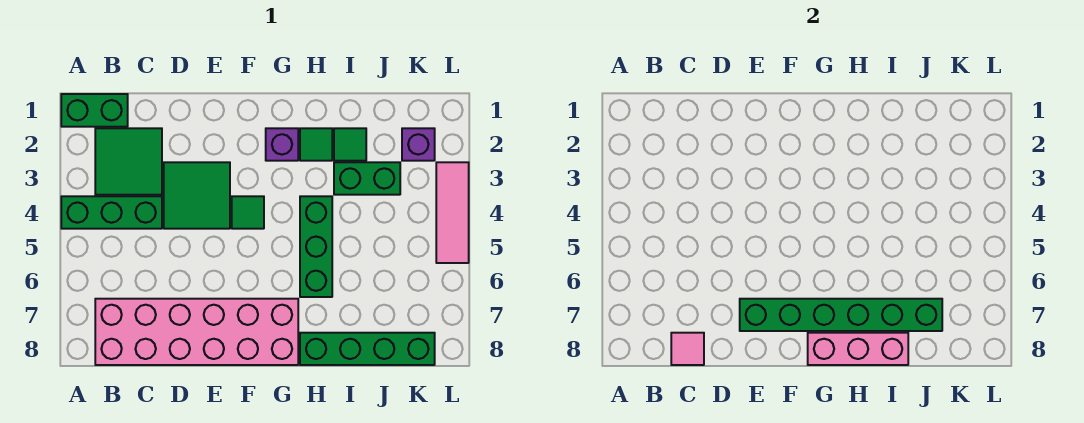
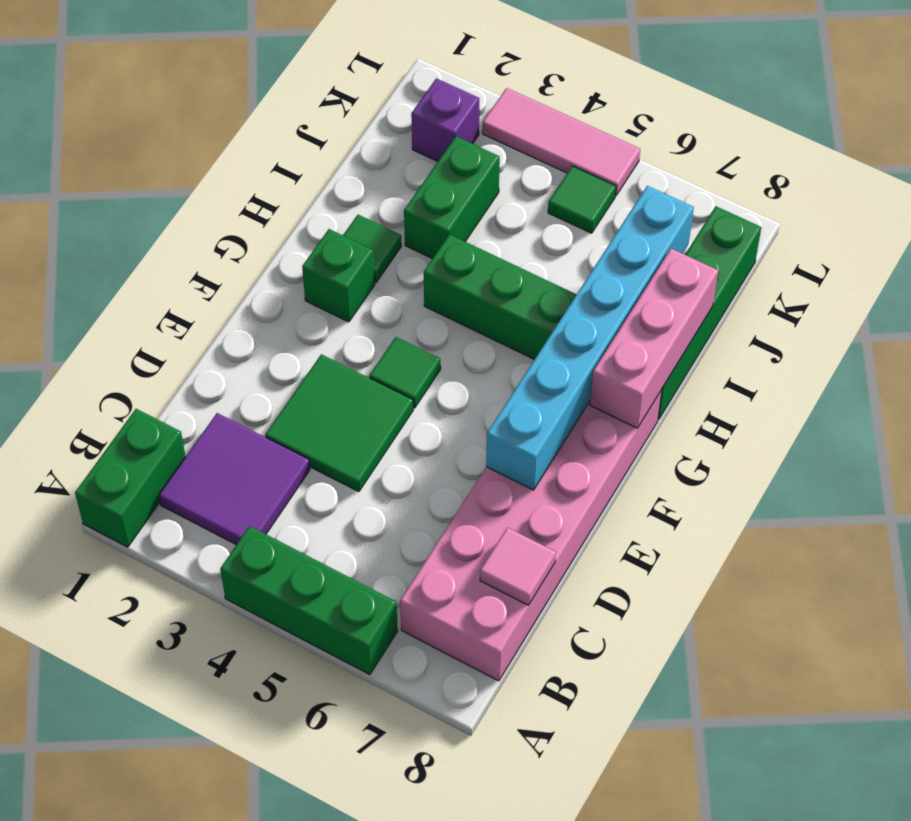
green 1x3 brick [61,196,162,229] -> green 1x3 brick turned to [220,526,398,675]
green 2x2 tile [95,128,162,195] -> purple 2x2 tile [159,413,310,545]
green 1x6 brick [740,299,942,331] -> cyan 1x6 brick [486,186,694,490]
purple 1x1 brick [266,128,298,161] -> green 1x1 brick [302,229,375,322]
green 1x1 tile [334,128,366,161] -> green 1x1 tile moved to [548,166,616,233]

